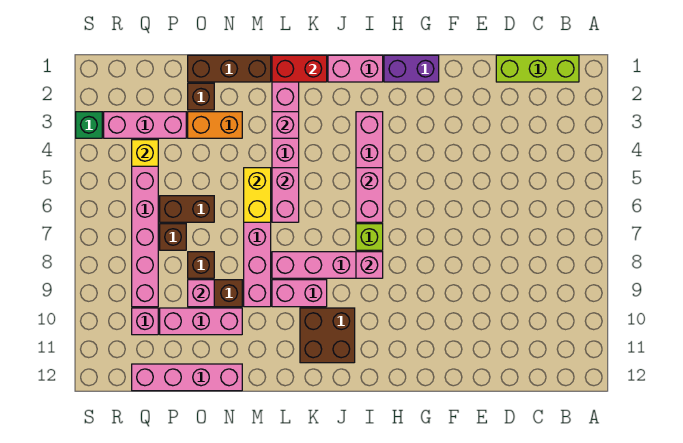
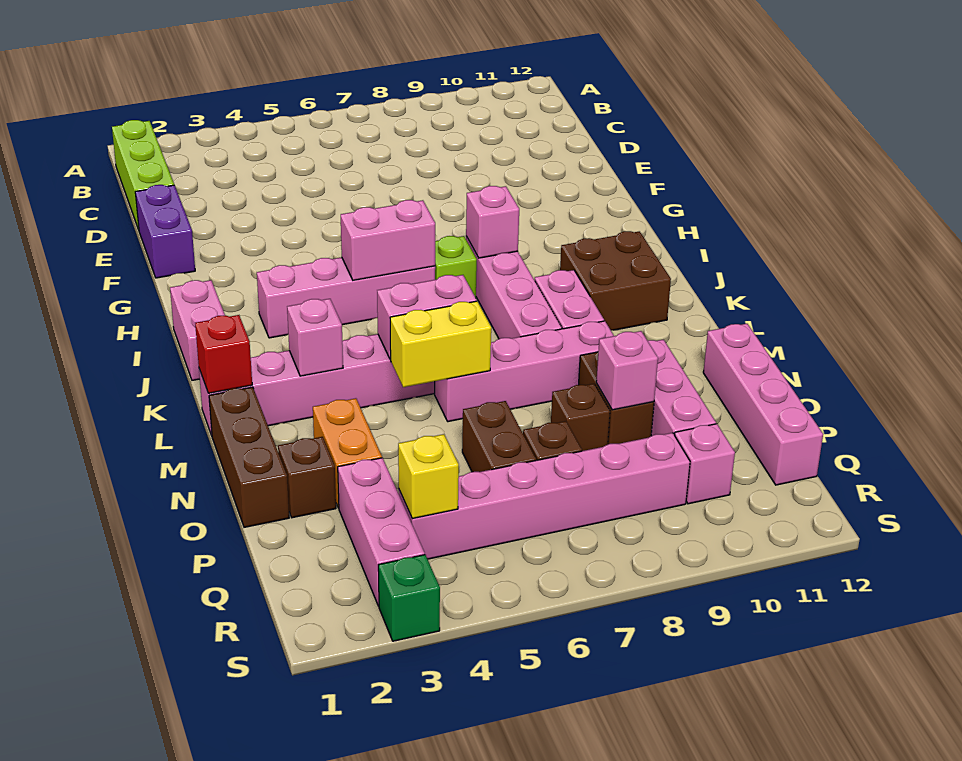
purple 1x2 brick [384,55,439,82] -> purple 1x2 brick moved to [135,185,195,278]
red 1x2 brick [272,55,327,82] -> red 1x1 brick [195,315,252,393]

